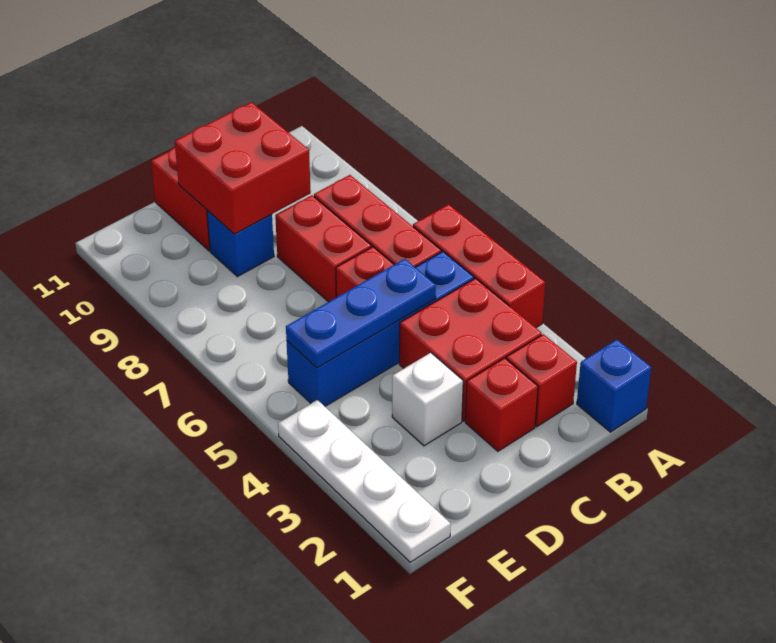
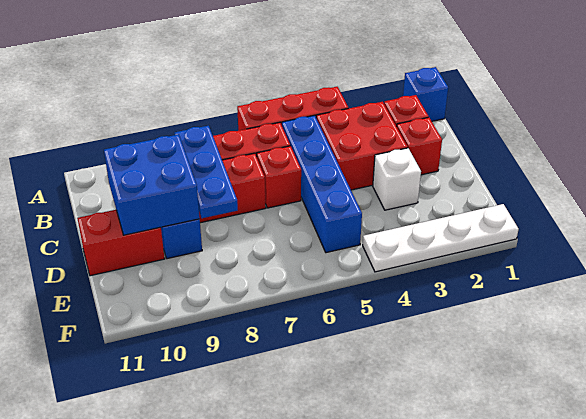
blue 1x3 plate [286,259,436,368] -> blue 1x3 plate moved to [174,126,238,218]
red 2x2 brick [175,102,311,234] -> blue 2x2 brick [104,134,200,235]

